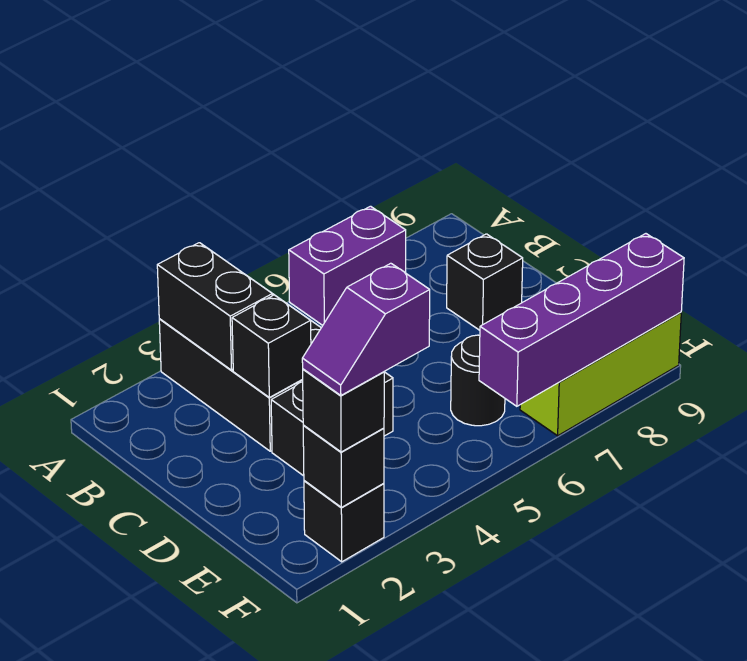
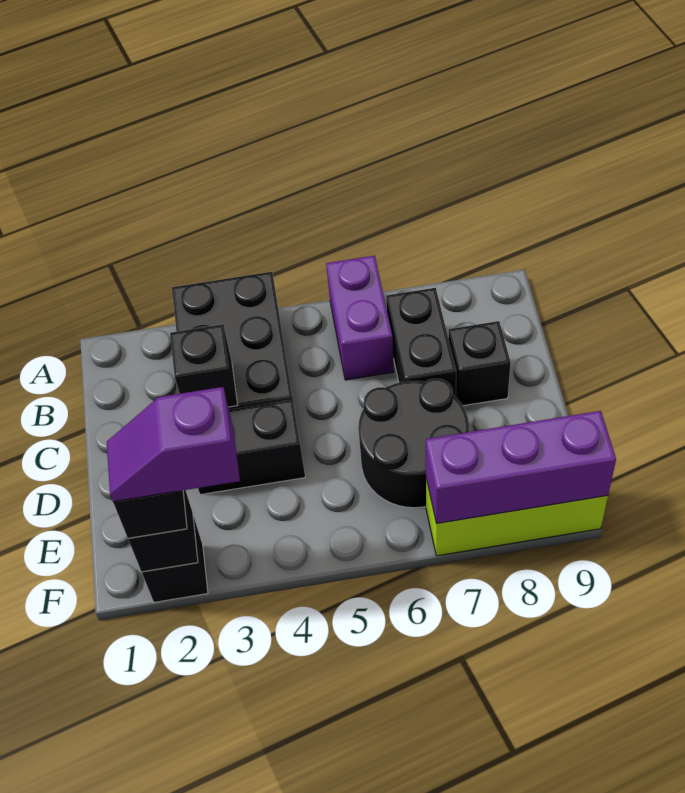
black 1x2 brick [157,243,272,370] -> black 1x2 brick moved to [386,288,456,397]
purple 1x2 brick [289,206,406,325] -> purple 1x2 brick turned to [326,256,394,380]
black 1x1 round brick [451,335,505,426] -> black 2x2 round brick [358,379,469,508]
purple 1x4 brick [479,234,684,406] -> purple 1x3 brick [426,411,616,524]

